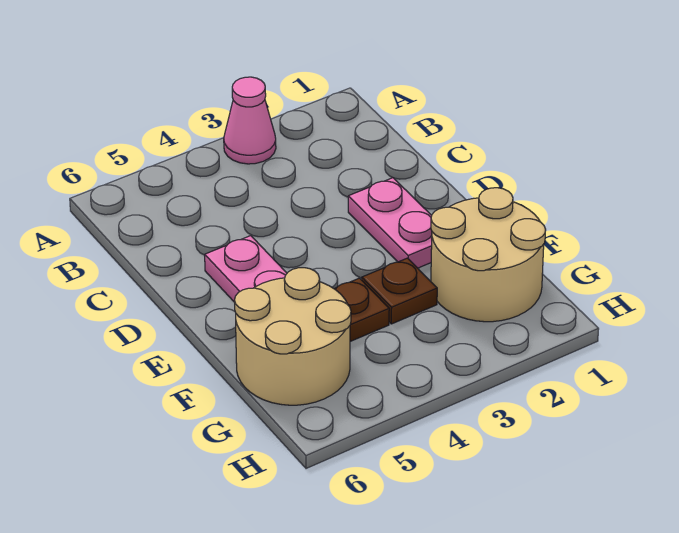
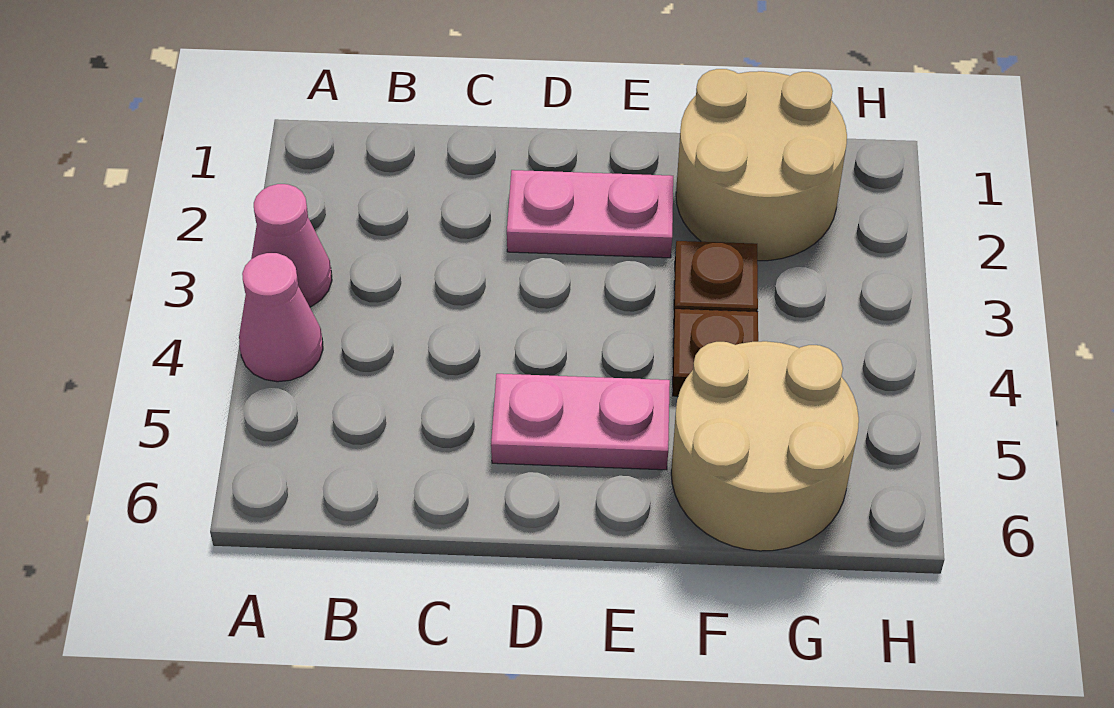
none -> pink 1x1 cone [239,253,323,382]

